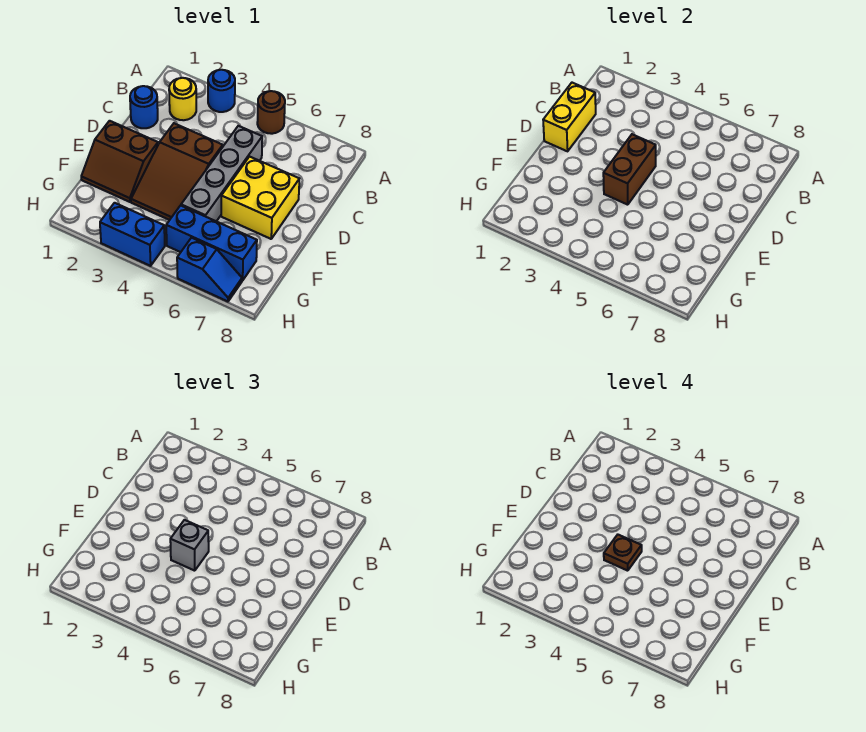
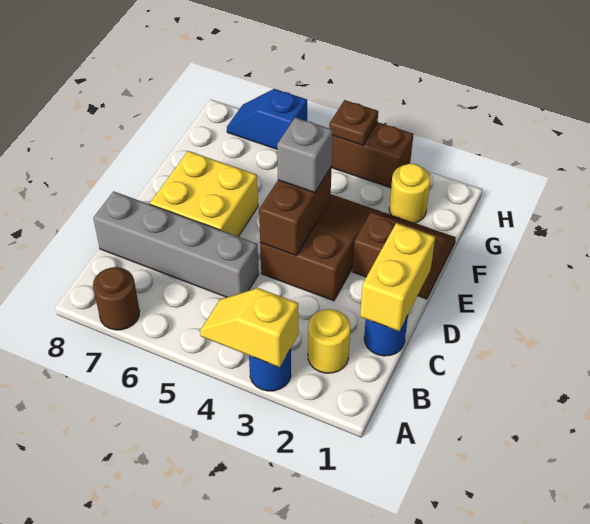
none -> yellow 1x2 slope [200,288,298,367]
brown 1x1 round brick [257,91,285,134] -> brown 1x1 round brick moved to [93,267,140,330]
grey 1x4 brick [181,126,262,221] -> grey 1x4 brick turned to [93,191,259,297]
brown 1x1 plate [604,535,642,571] -> brown 1x1 plate moved to [329,100,378,145]
none -> yellow 1x1 round brick [389,164,431,223]
blue 1x3 brick [166,205,257,280] -> none
blue 1x2 brick [100,203,165,266] -> brown 1x2 brick [332,122,413,188]

